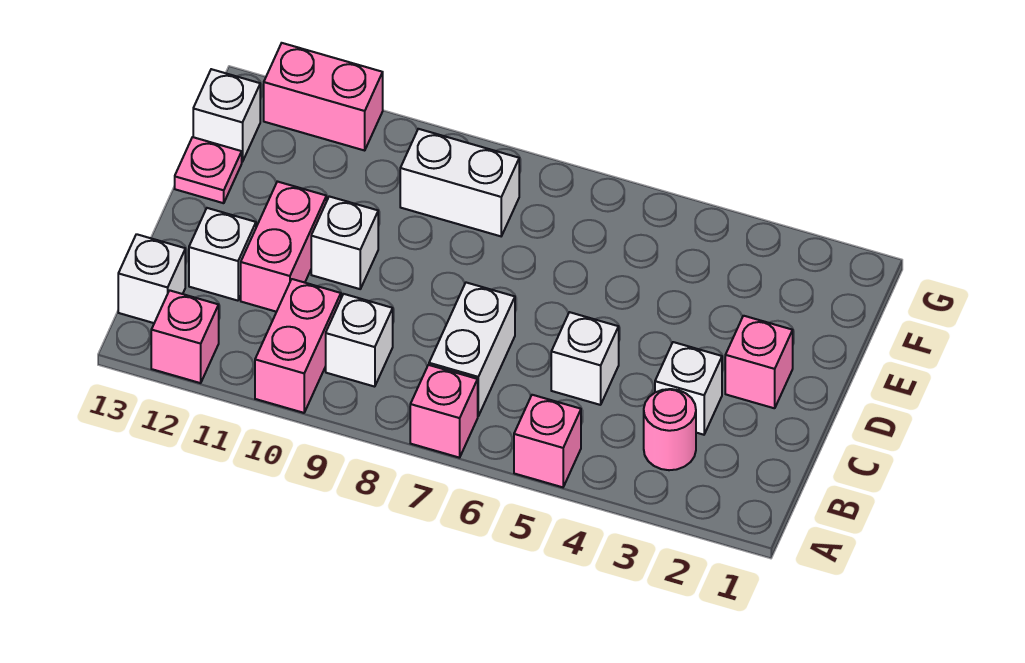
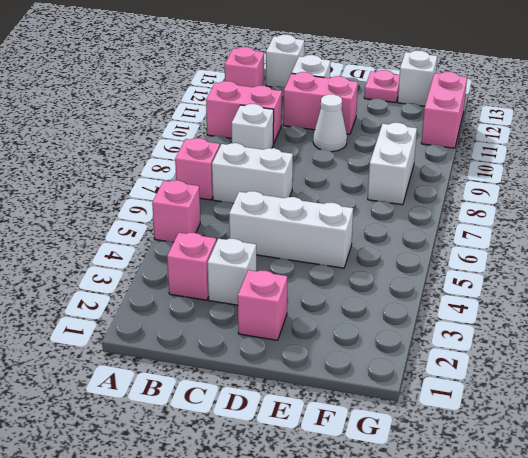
pink 1x1 round brick [644,389,696,470] -> pink 1x1 brick [167,233,216,300]
white 1x1 brick [551,312,619,405] -> white 1x3 brick [229,191,353,268]
white 1x1 brick [311,196,378,289] -> white 1x1 cone [313,94,347,152]

